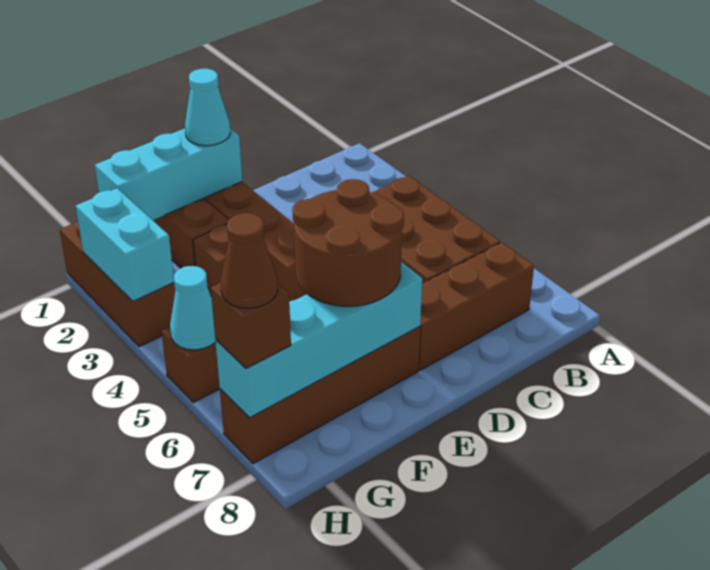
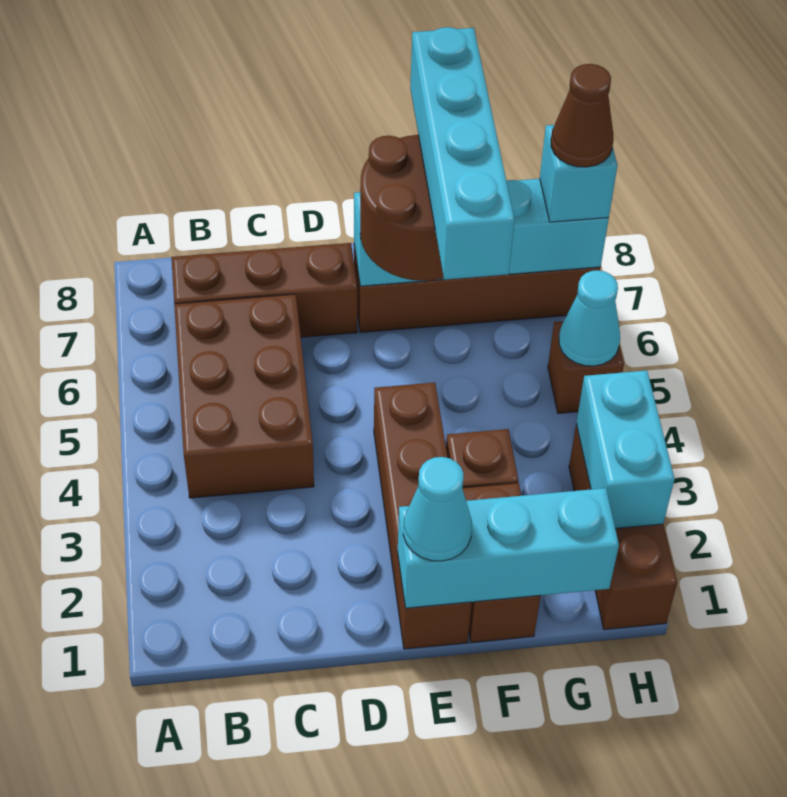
none -> cyan 1x4 brick [410,27,514,280]
brown 1x1 brick [211,283,291,369] -> cyan 1x1 brick [540,125,617,222]

